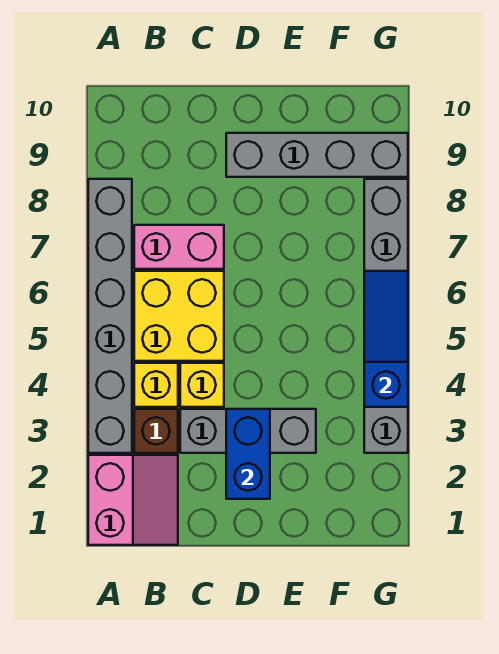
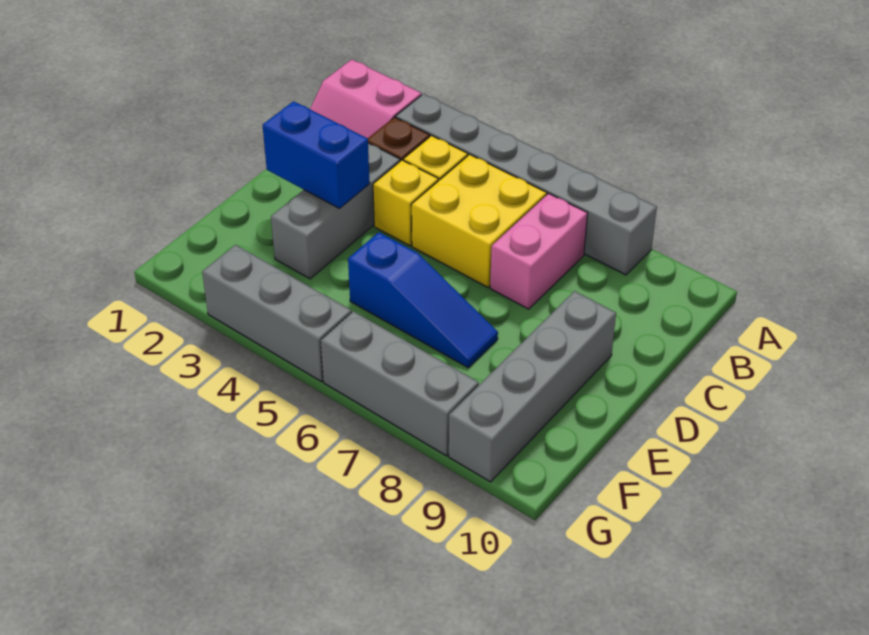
blue 1x3 slope [364,271,408,407] -> blue 1x3 slope moved to [348,232,498,368]

